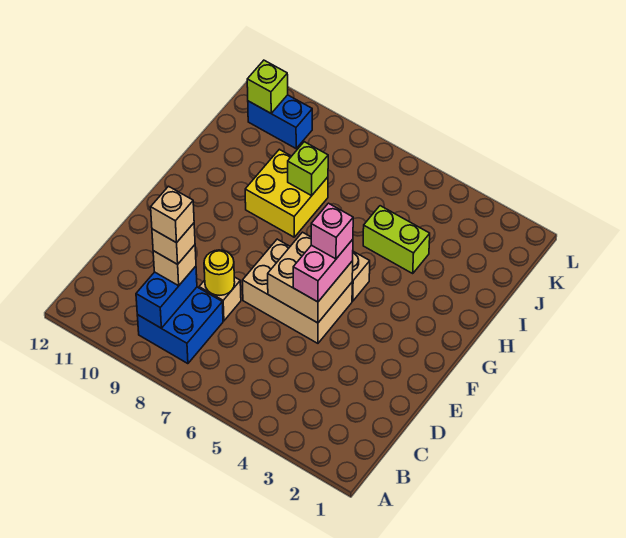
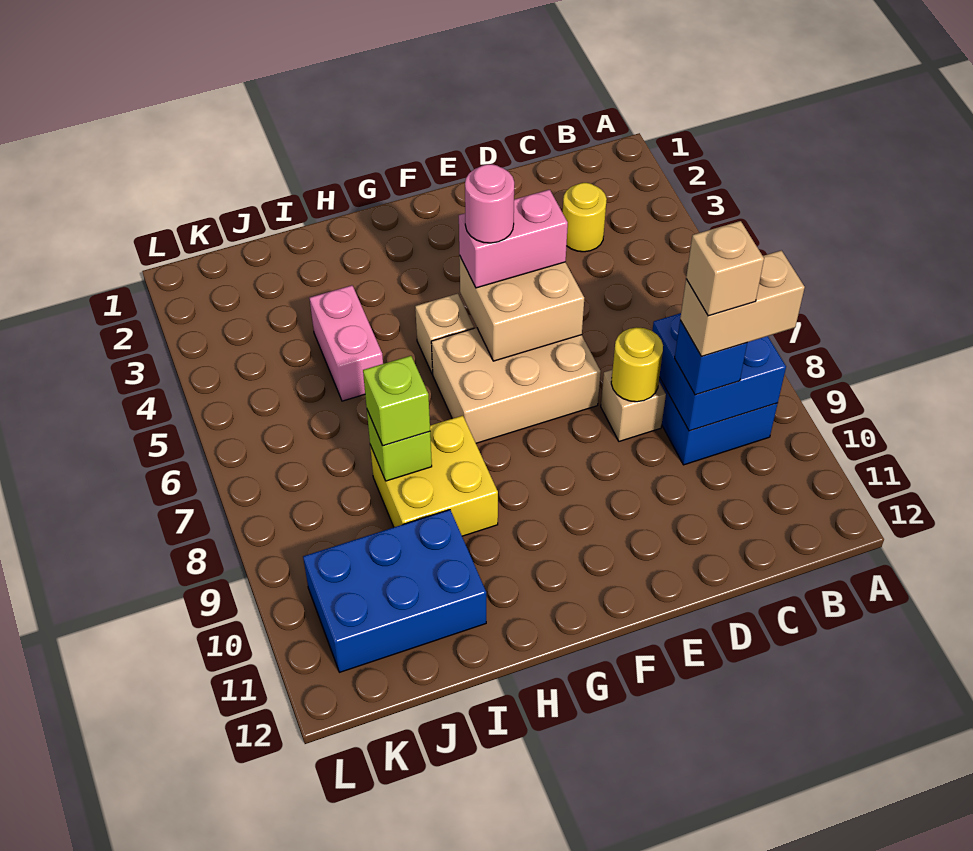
blue 1x2 brick [136,266,197,328] -> blue 2x2 brick [652,313,786,431]
none -> yellow 1x1 round brick [563,183,607,252]
tan 1x1 brick [153,245,196,286] -> blue 1x1 brick [675,320,747,395]
tan 1x1 brick [152,223,195,264] -> tan 1x2 brick [680,250,805,356]
tan 2x3 brick [242,239,352,343] -> tan 2x3 brick turned to [431,328,601,443]
pink 1x1 brick [311,203,353,259] -> pink 1x1 round brick [465,164,514,243]
lime 1x2 brick [363,206,430,273] -> pink 1x2 brick [310,285,383,401]
blue 1x2 brick [248,95,312,148] -> blue 2x3 brick [303,510,486,672]
lime 1x1 brick [247,60,288,113] -> lime 1x1 brick moved to [363,356,430,446]

